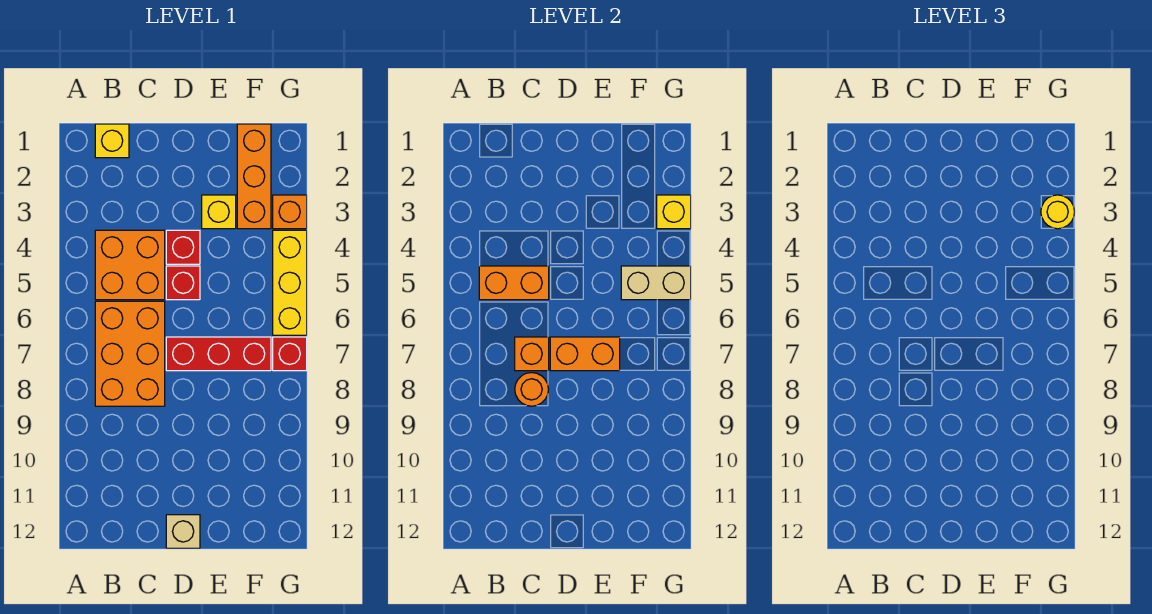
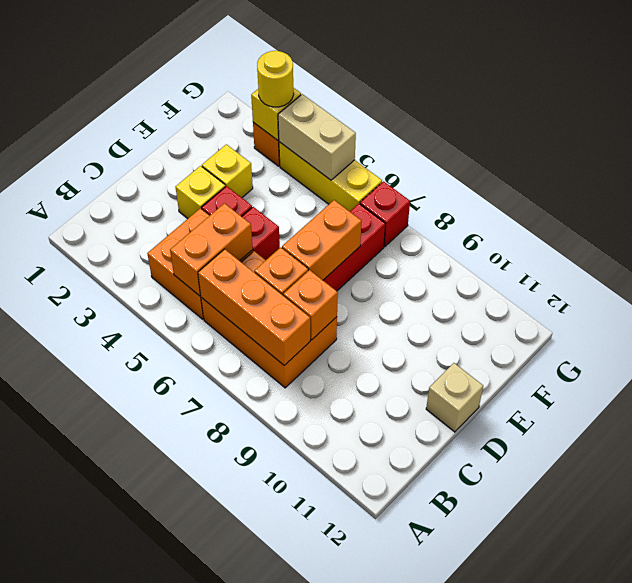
yellow 1x1 brick [95,124,129,158] -> yellow 1x1 brick moved to [176,166,225,219]
orange 1x1 round brick [515,373,548,406] -> orange 1x1 brick [283,270,338,340]
orange 1x3 brick [237,124,271,229] -> orange 1x3 brick moved to [198,249,310,365]
tan 1x2 brick [621,266,691,300] -> tan 1x2 brick turned to [278,94,356,180]

